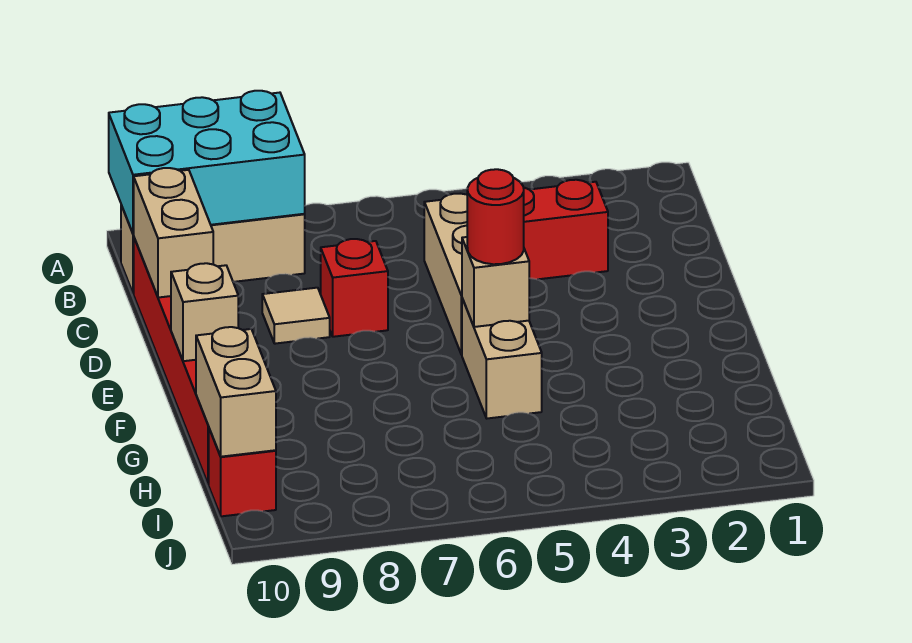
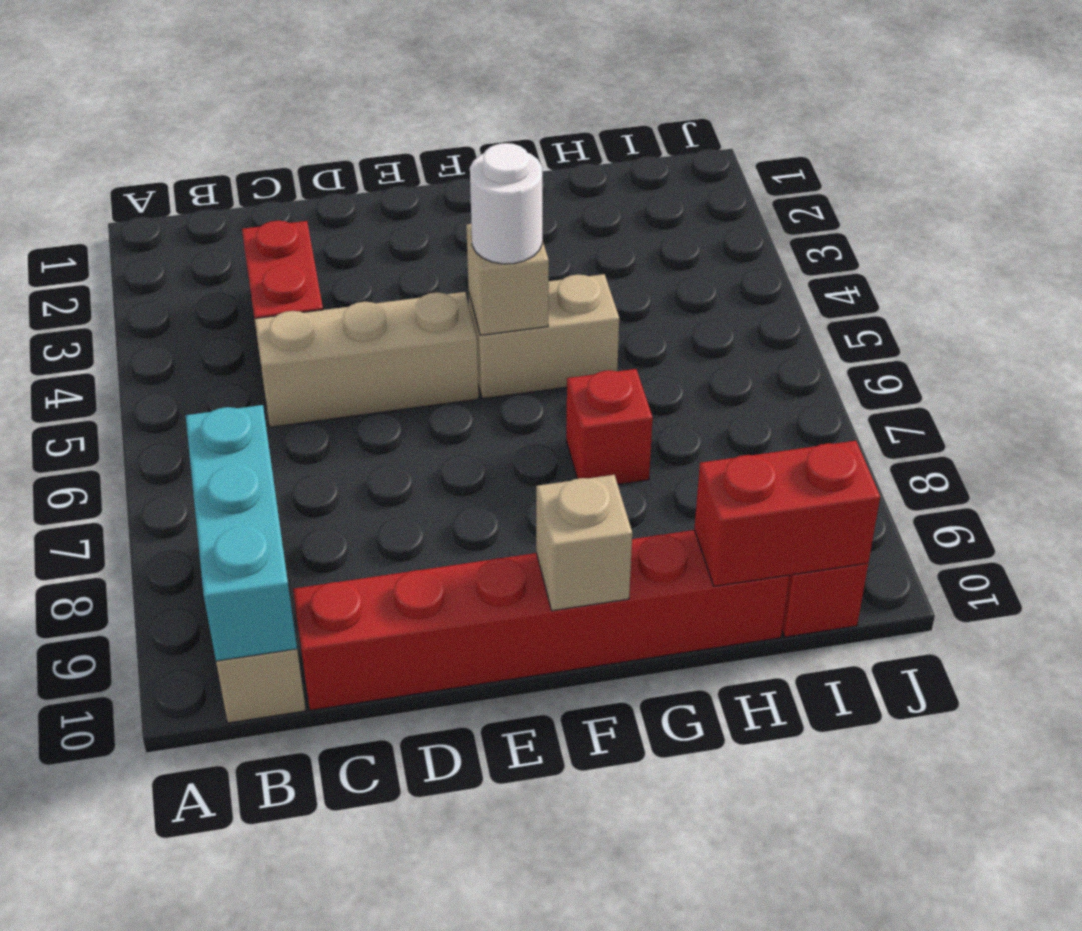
cyan 2x3 brick [109,91,305,234] -> cyan 1x3 brick [186,405,297,661]
tan 1x2 brick [134,168,213,298] -> none
red 1x1 brick [321,239,388,337] -> red 1x1 brick moved to [566,369,653,484]
tan 1x1 tile [262,288,330,344] -> none
red 1x1 round brick [467,169,524,264] -> white 1x1 round brick [470,143,542,264]
tan 1x2 brick [196,327,276,457] -> red 1x2 brick [694,441,880,586]

